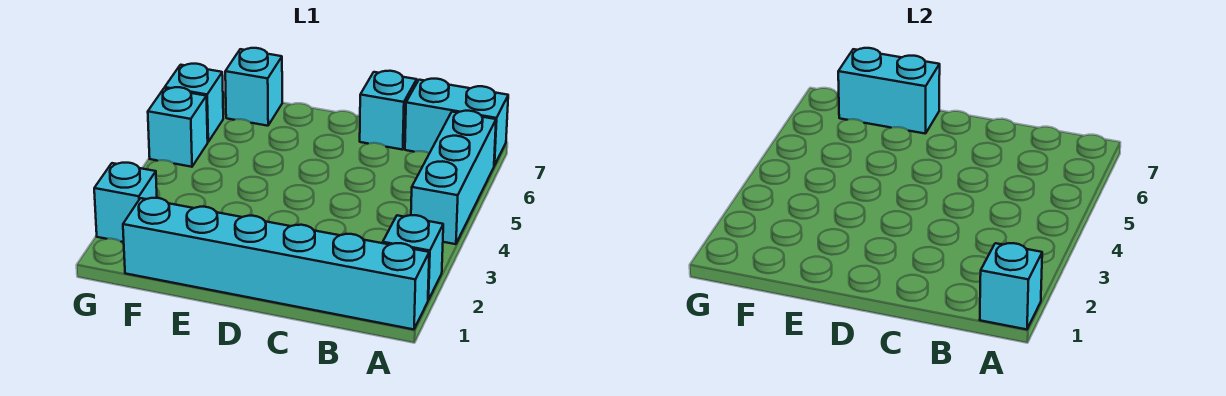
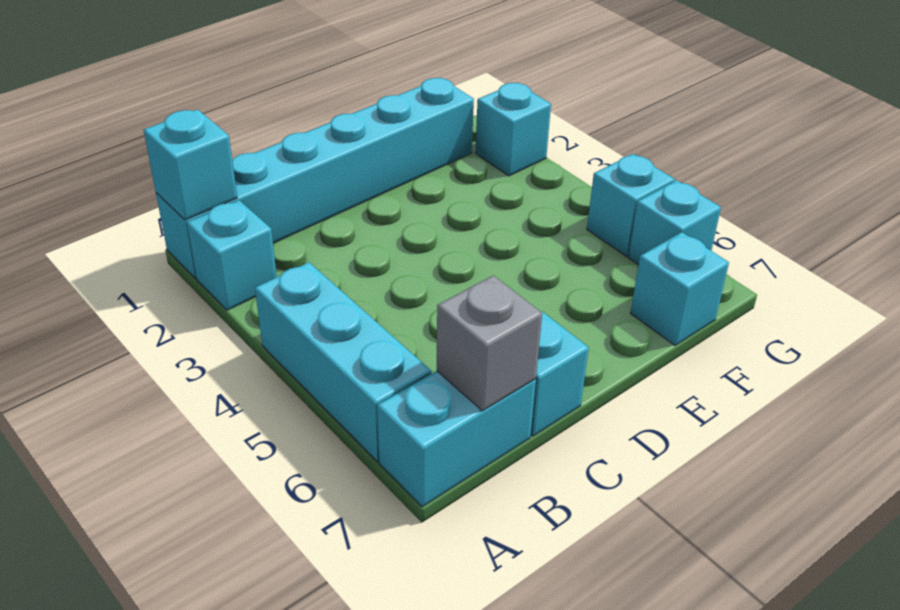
none -> grey 1x1 brick [437,275,542,411]
cyan 1x2 brick [838,48,940,134] -> none

